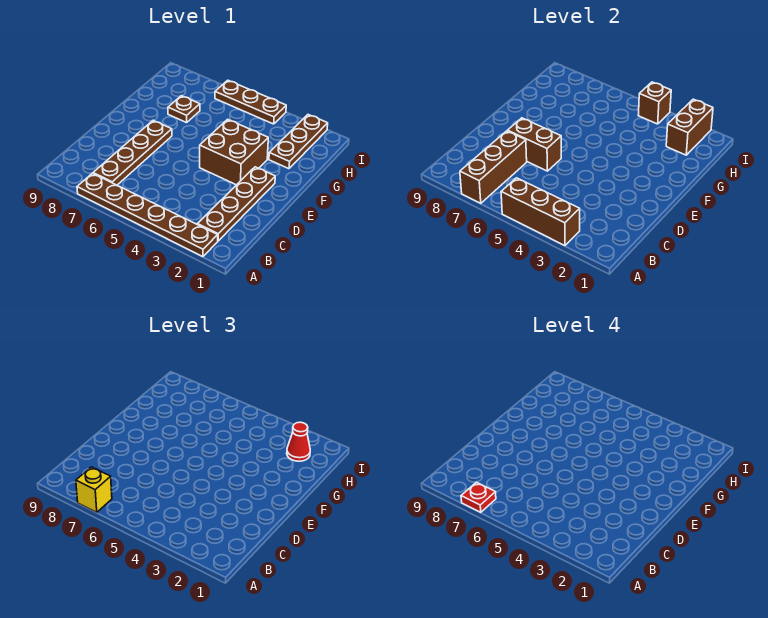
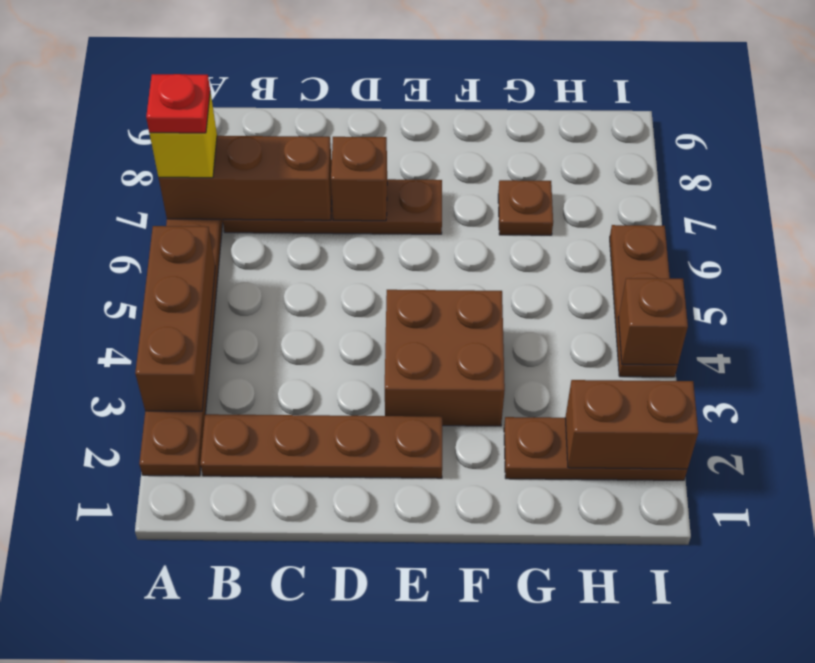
brown 1x2 brick [507,118,561,171] -> brown 1x1 brick [331,137,387,221]
red 1x1 cone [287,422,310,461] -> none

